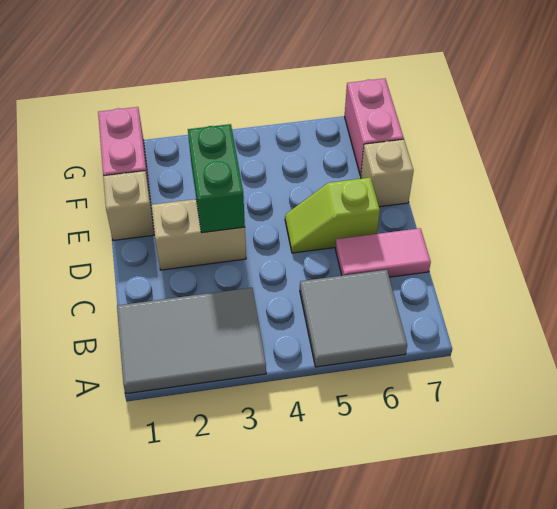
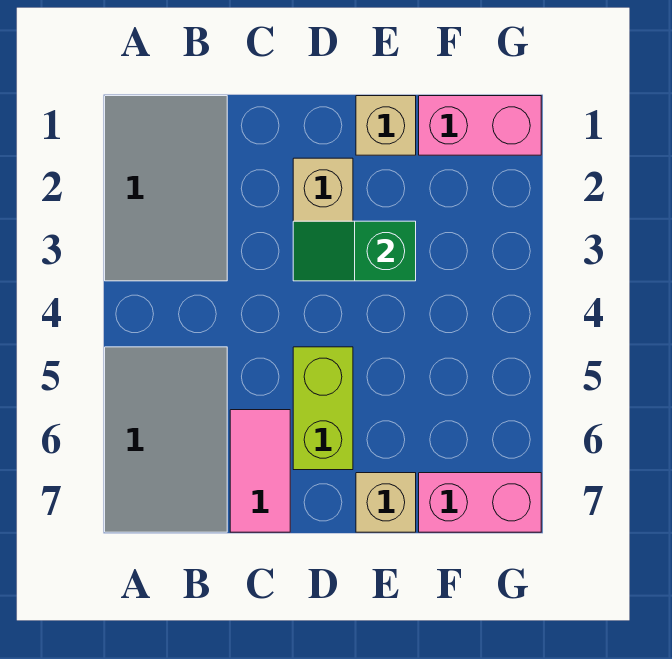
grey 2x2 tile [300,270,407,367] -> grey 2x3 tile [105,347,227,532]
green 1x2 brick [188,124,245,233] -> green 1x2 slope [293,221,416,281]
lime 1x2 slope [285,177,380,253] -> lime 1x2 brick [293,347,353,470]

